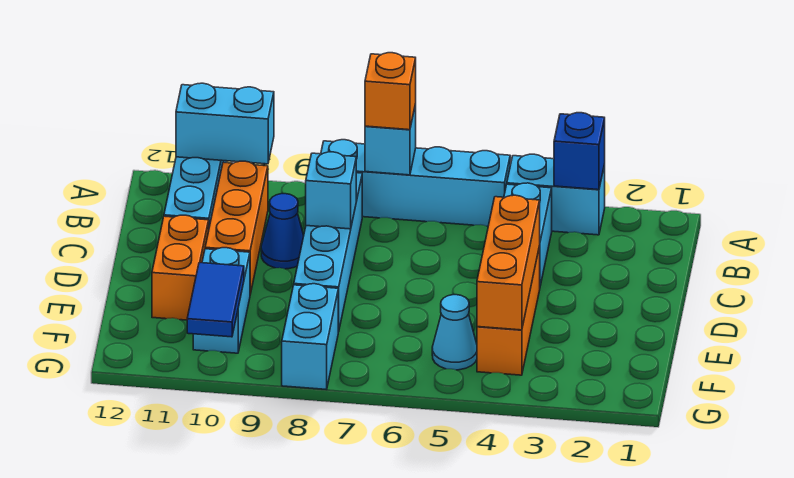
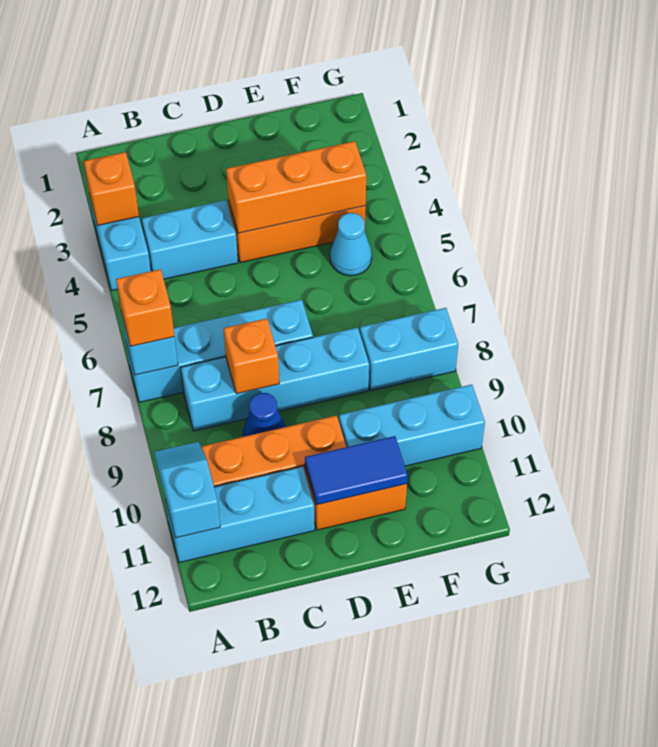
blue 1x1 brick [554,113,605,190] -> orange 1x1 brick [84,152,139,226]
cyan 1x4 brick [321,140,510,226] -> cyan 1x4 brick turned to [126,300,313,402]
cyan 1x2 brick [176,83,274,164] -> cyan 1x2 slope [154,442,220,538]
cyan 1x1 brick [306,152,356,229] -> orange 1x1 brick [224,319,279,394]
cyan 1x2 brick [193,248,250,353] -> cyan 1x3 brick [339,385,485,466]
blue 1x2 tile [187,263,244,337] -> blue 1x2 tile moved to [305,436,408,505]

